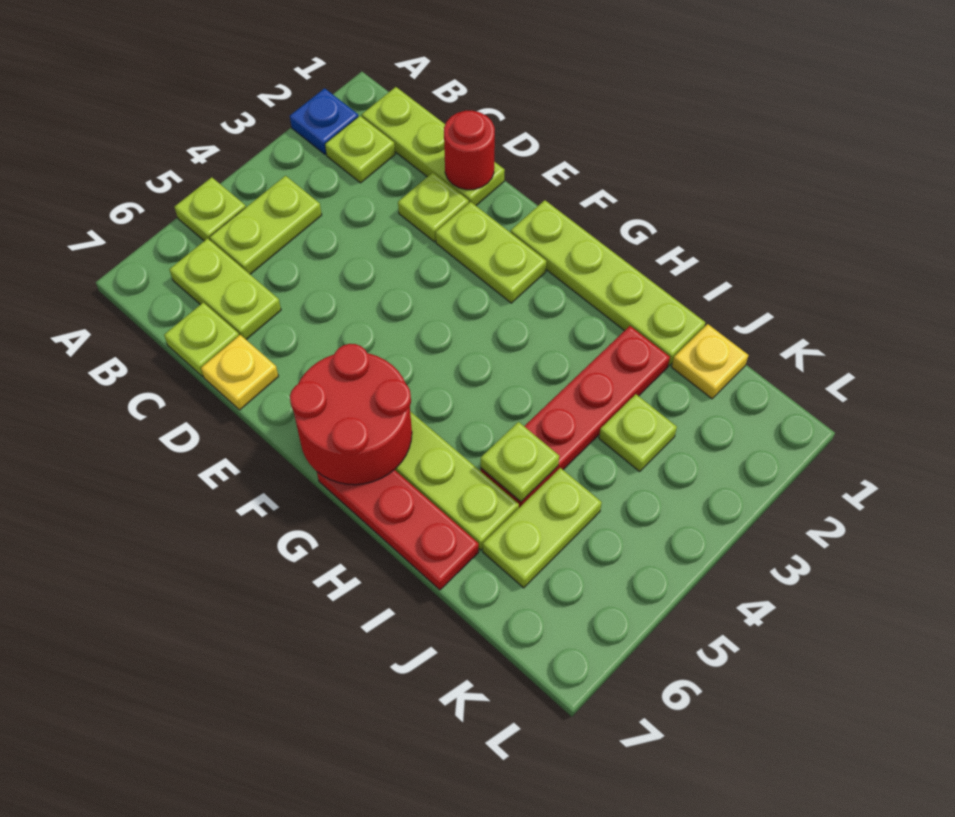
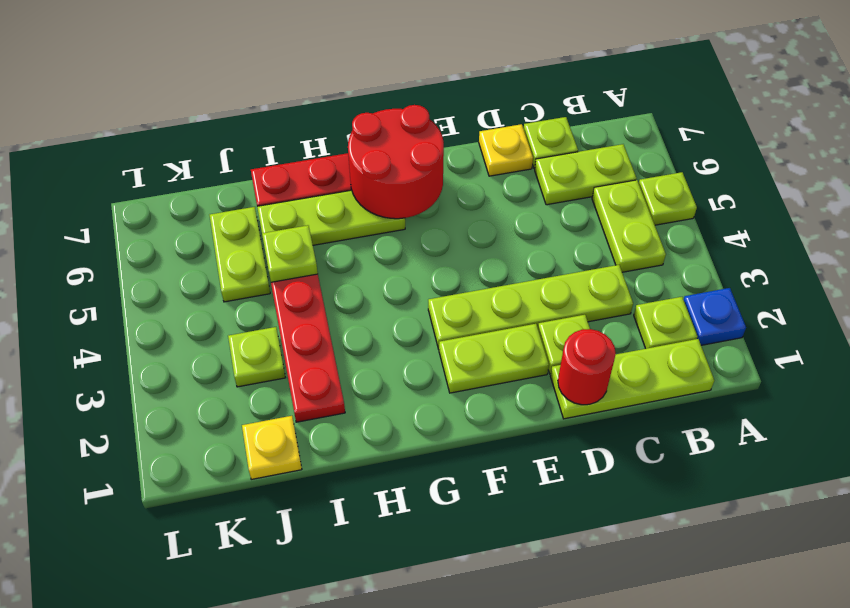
lime 1x4 plate [511,200,705,366] -> lime 1x4 plate moved to [428,265,633,349]

